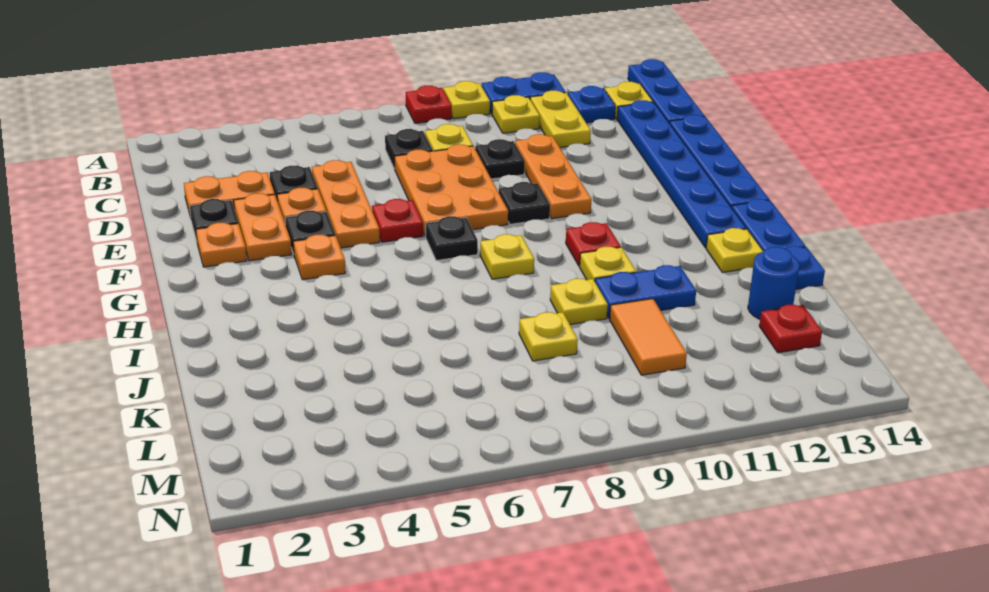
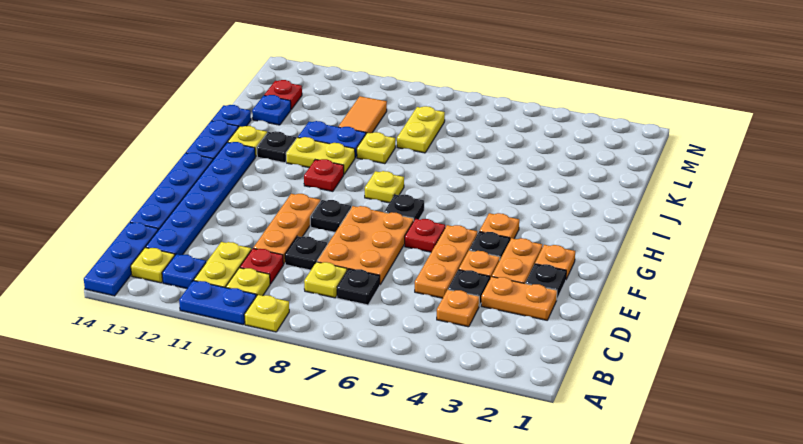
red 1x1 plate [406,86,452,123] -> red 1x1 plate moved to [240,249,283,284]
none -> orange 1x1 plate [437,290,479,327]
yellow 1x1 plate [580,247,636,281] -> yellow 1x2 plate [286,137,355,174]
none -> black 1x1 plate [257,131,296,163]
yellow 1x1 plate [519,312,578,361] -> yellow 1x2 plate [397,106,445,153]
blue 1x1 round brick [748,247,799,319] -> blue 1x1 plate [252,95,291,125]

